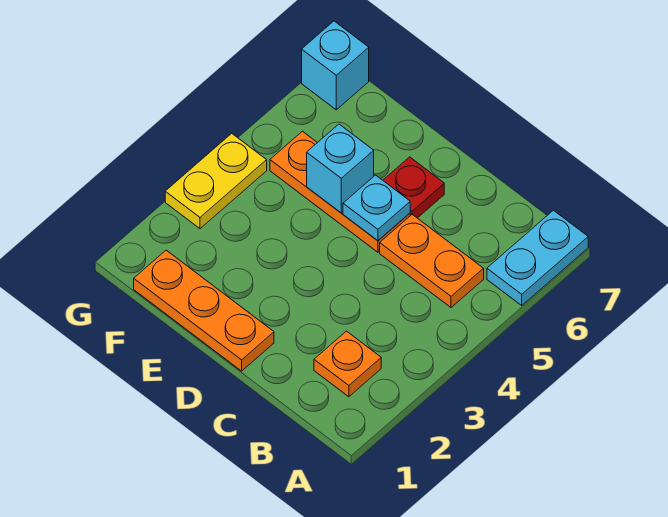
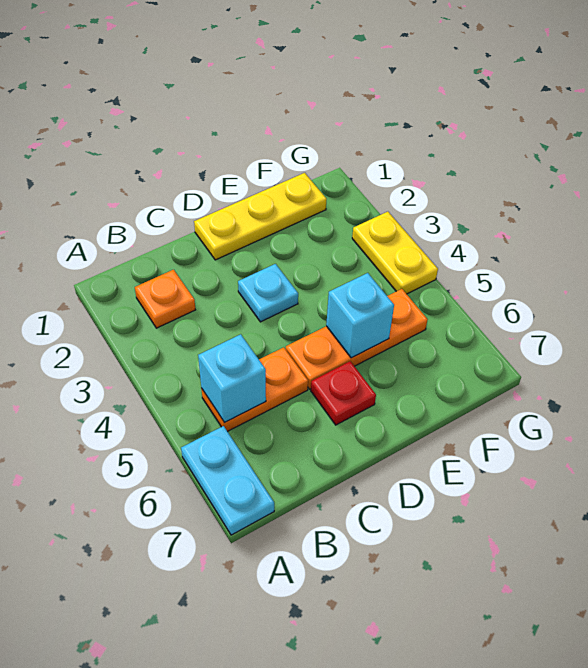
orange 1x3 plate [134,250,274,371] -> yellow 1x3 plate [194,173,326,260]
cyan 1x1 plate [343,175,410,241] -> cyan 1x1 plate moved to [238,264,298,322]
cyan 1x1 brick [302,21,369,110] -> cyan 1x1 brick moved to [198,334,266,422]

